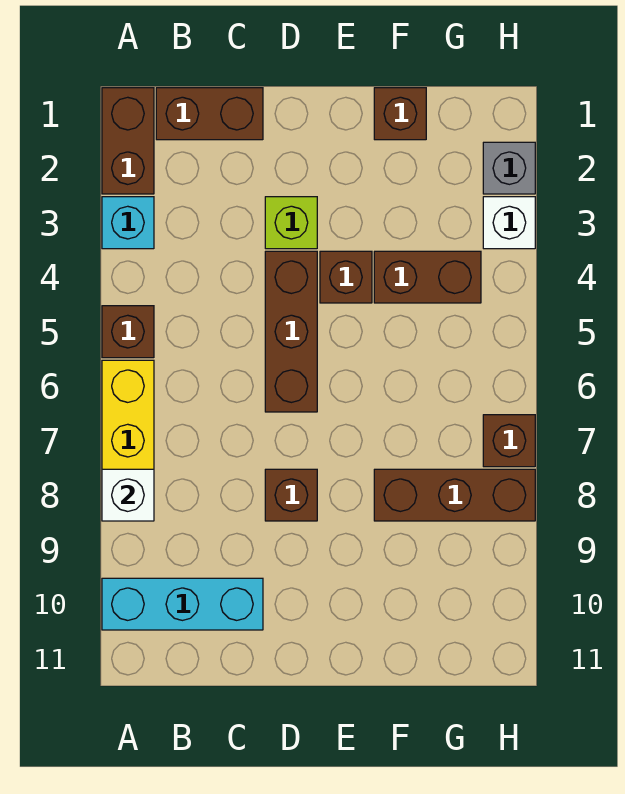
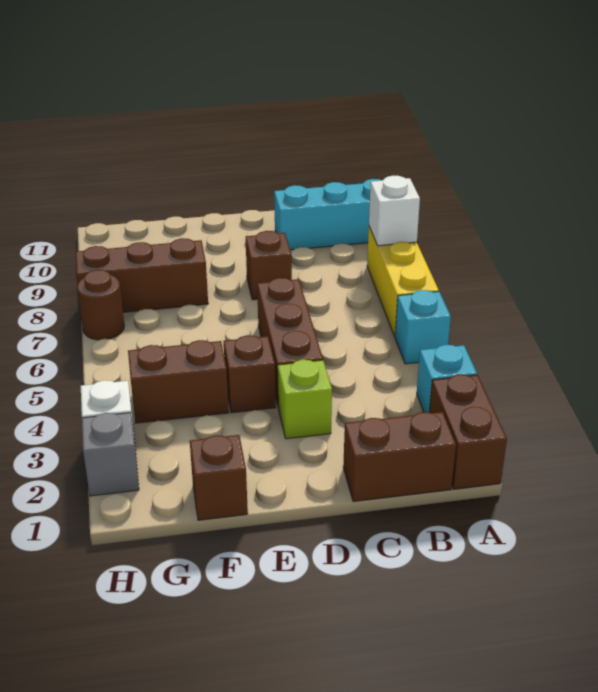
brown 1x1 brick [102,306,154,358] -> cyan 1x1 brick [395,290,451,364]
brown 1x1 brick [483,415,535,467] -> brown 1x1 round brick [77,270,124,340]

